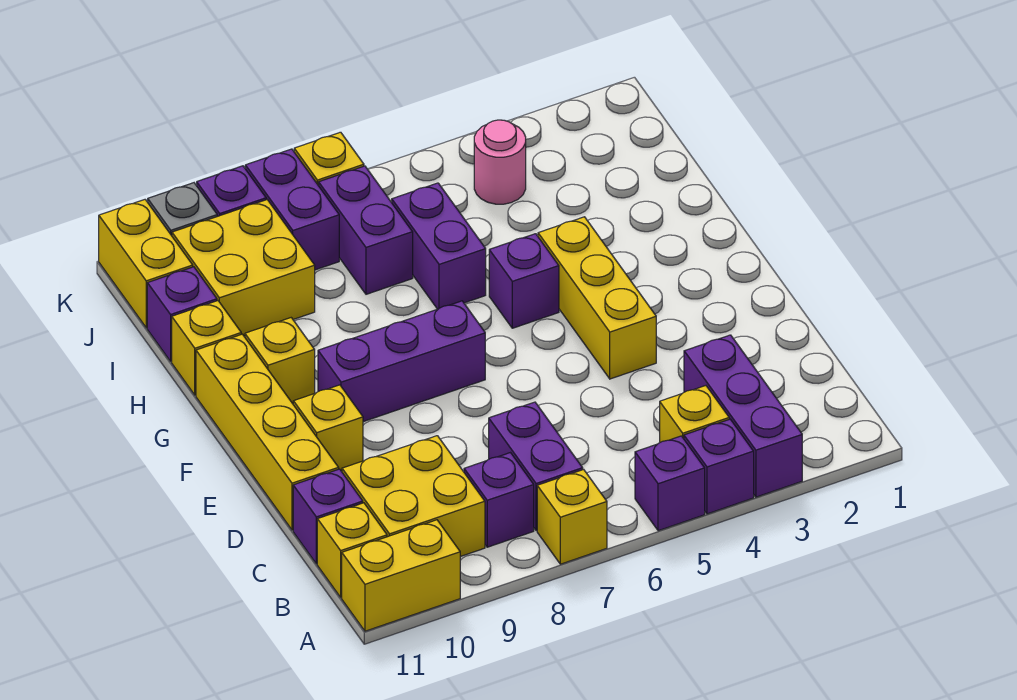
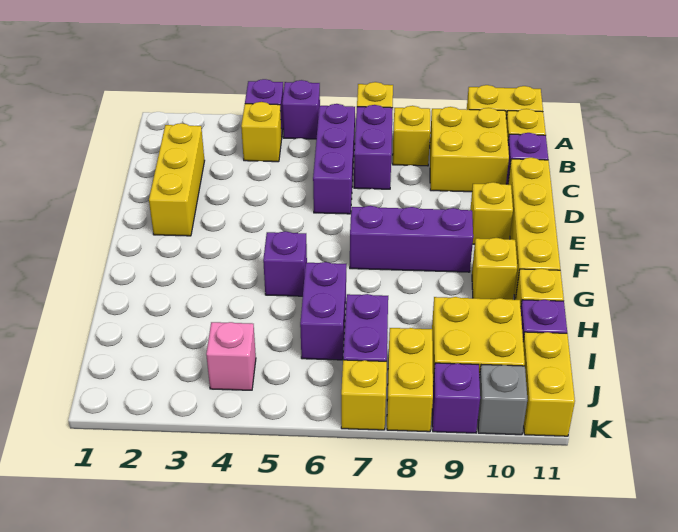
purple 1x3 brick [684,335,802,497] -> purple 1x3 brick moved to [313,104,355,214]
purple 1x1 brick [464,453,534,547] -> yellow 1x1 brick [393,106,430,166]
yellow 1x3 brick [538,217,656,379] -> yellow 1x3 brick moved to [149,123,205,236]
pink 1x1 round brick [474,120,526,204] -> pink 1x1 brick [206,322,256,390]
purple 1x2 brick [245,149,339,270] -> yellow 1x2 brick [387,328,433,432]

